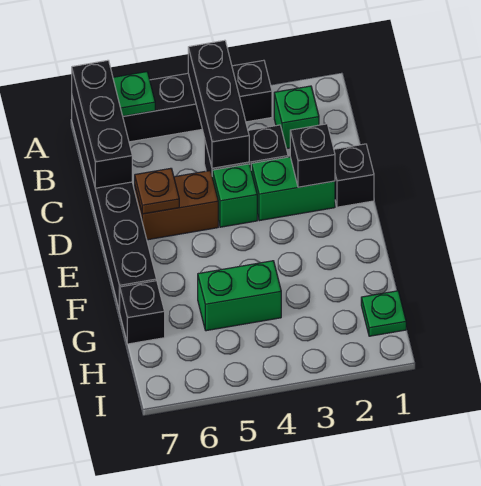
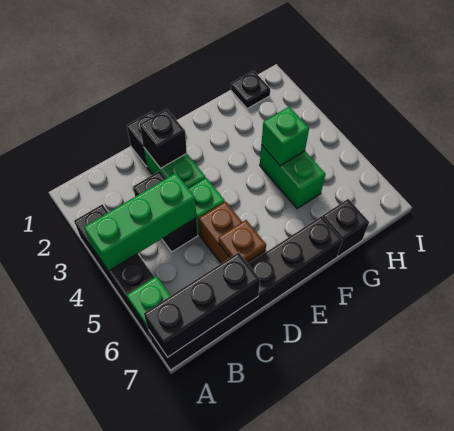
black 1x3 brick [188,40,249,168] -> green 1x3 brick [84,173,196,271]
green 1x1 brick [274,86,319,149] -> green 1x1 brick moved to [261,107,309,166]
green 1x1 plate [361,291,406,336] -> black 1x1 plate [231,71,270,108]

